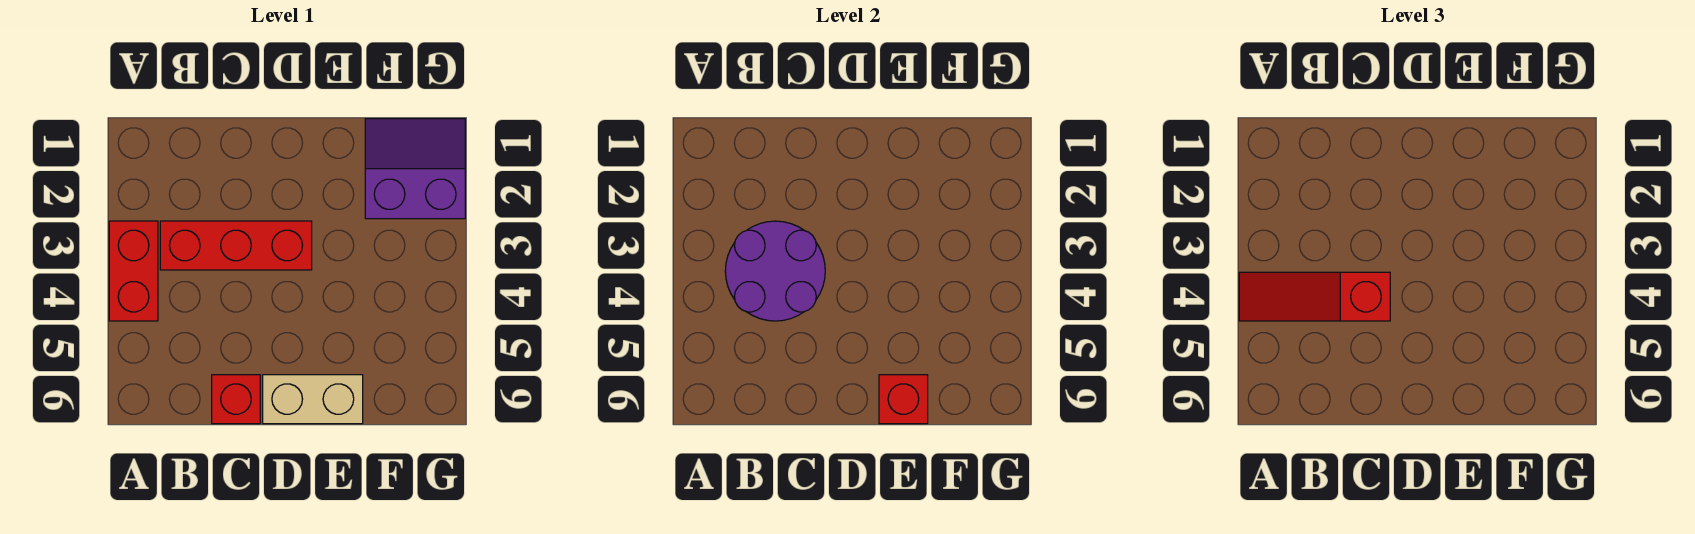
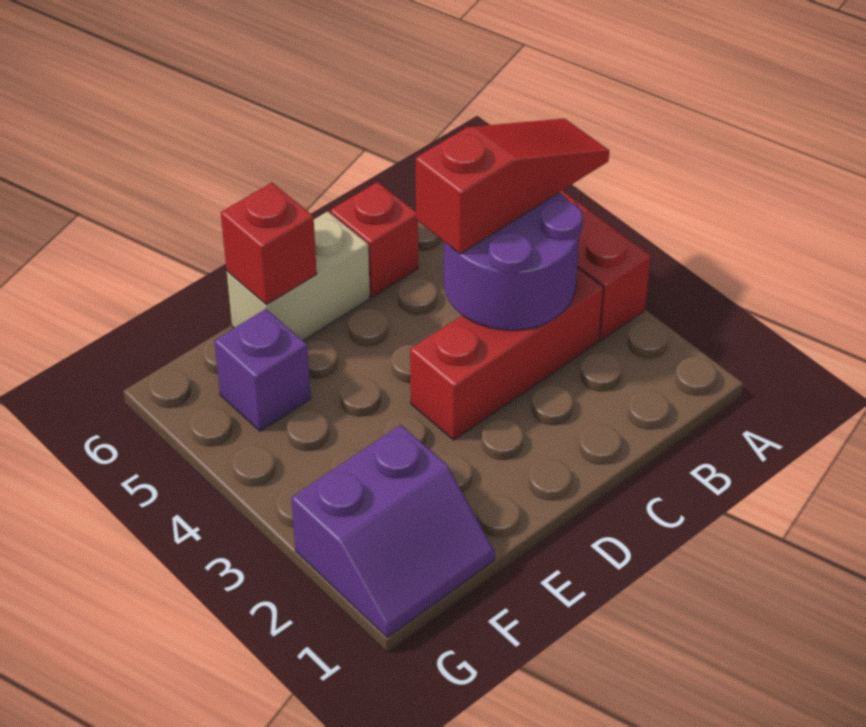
none -> purple 1x1 brick [214,309,311,431]

